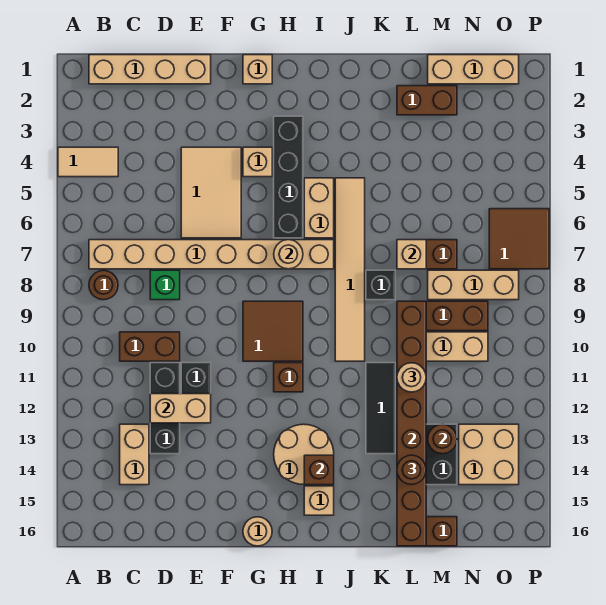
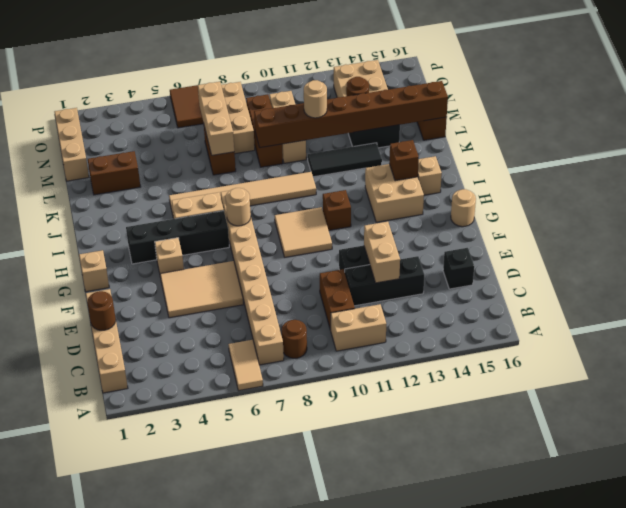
tan 1x2 tile [58,147,118,177] -> tan 1x2 tile moved to [228,340,263,390]
tan 1x2 brick [120,424,149,485] -> tan 1x2 brick moved to [331,304,386,351]
green 1x1 brick [150,270,180,300] -> none
brown 2x2 tile [243,301,303,361] -> tan 2x2 tile [275,207,332,257]
tan 2x2 round brick [274,424,334,485] -> tan 2x2 brick [365,164,424,222]
black 1x1 brick [366,270,395,300] -> black 1x1 brick moved to [443,248,474,289]
brown 1x2 brick [397,86,457,115] -> brown 1x2 brick turned to [88,151,140,195]
tan 1x1 brick [397,240,426,269] -> tan 1x3 brick [198,82,234,155]
brown 1x1 round brick [397,455,426,485] -> brown 1x1 round brick moved to [87,291,116,330]

